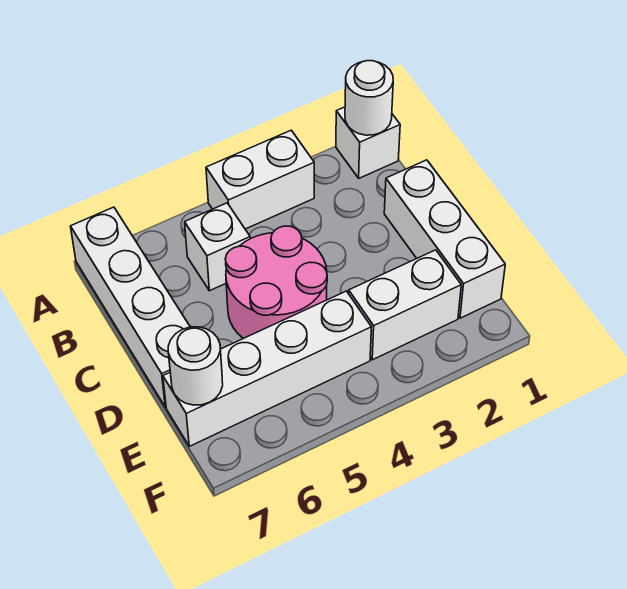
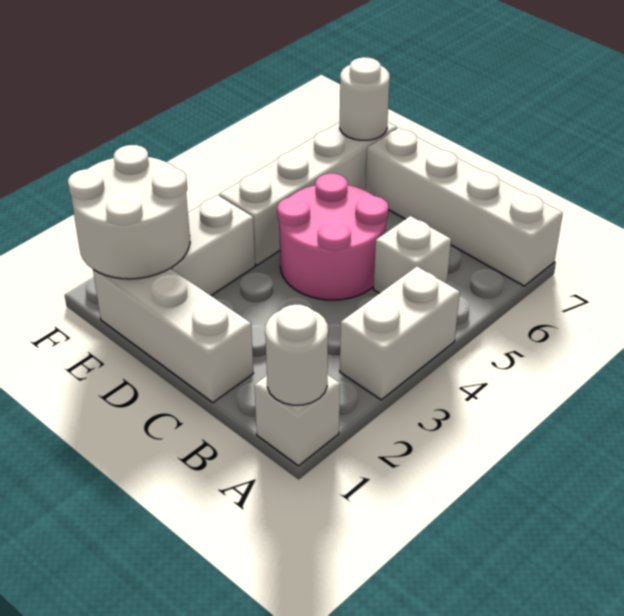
none -> white 2x2 round brick [68,145,190,279]

